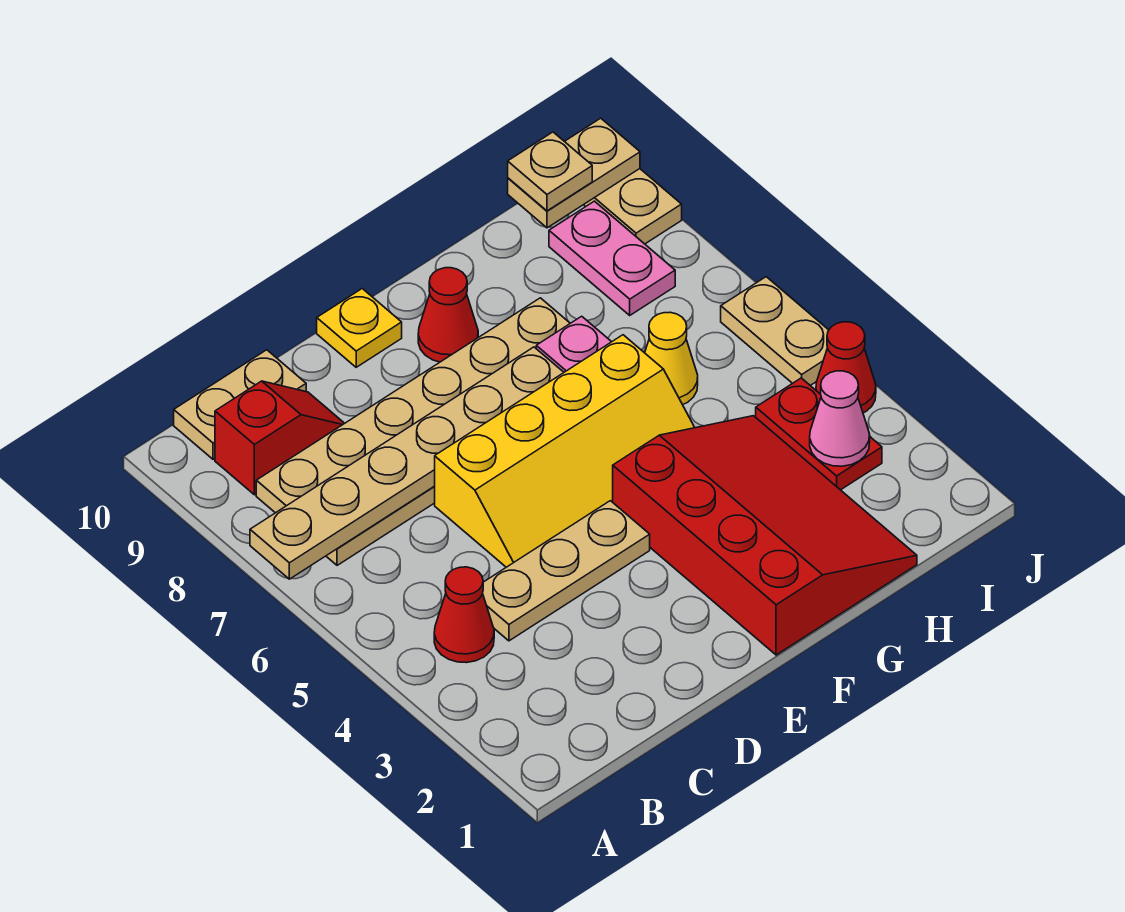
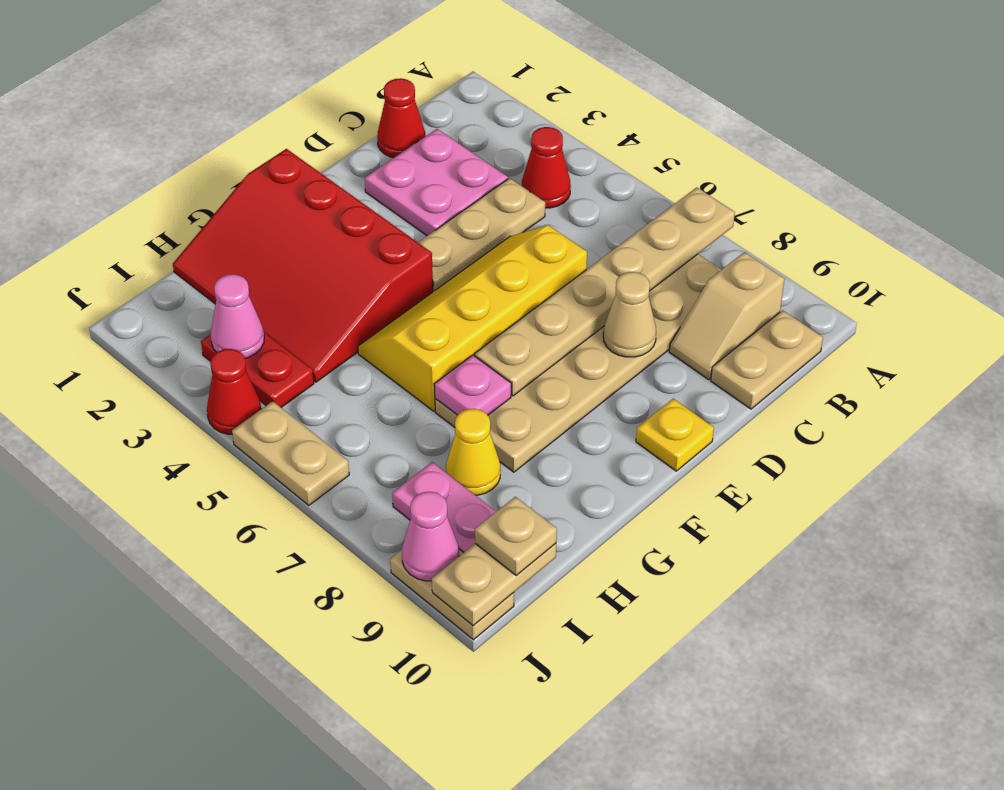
red 1x2 slope [215,381,344,495] -> tan 1x2 slope [669,252,784,379]
none -> pink 2x2 plate [365,129,508,236]
none -> tan 1x1 cone [603,272,656,357]
red 1x1 cone [418,268,478,362] -> red 1x1 cone moved to [377,78,425,158]
yellow 1x1 cone [645,312,698,405] -> yellow 1x1 cone moved to [446,409,500,495]
none -> pink 1x1 cone [402,492,459,581]

